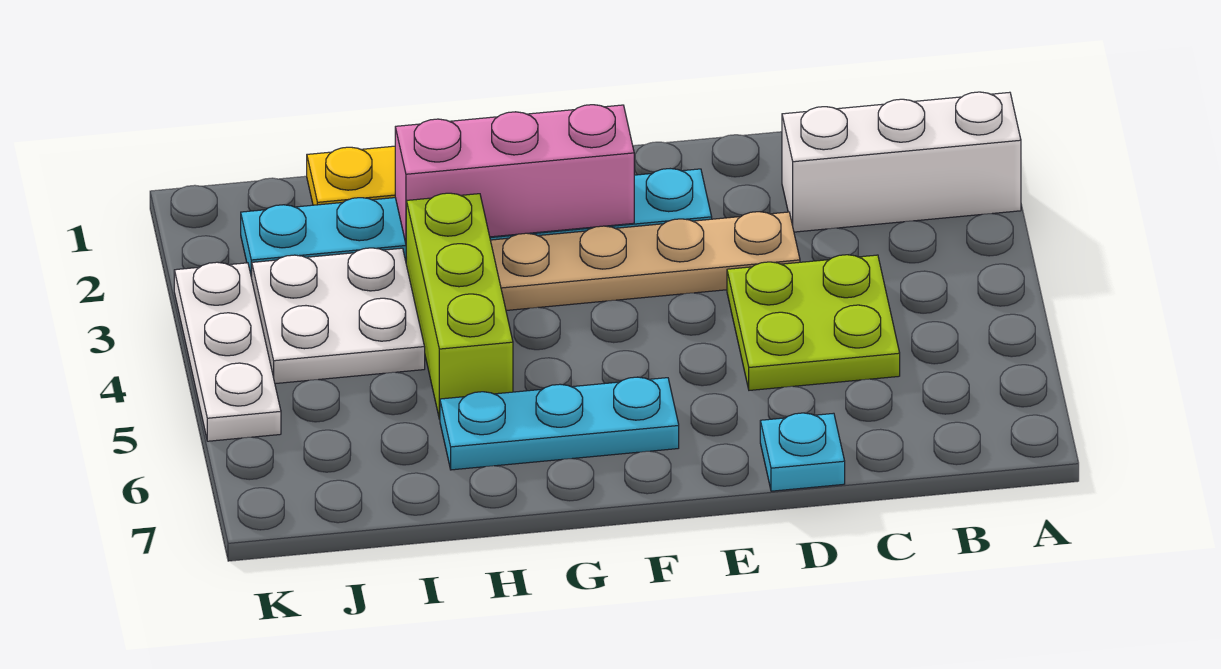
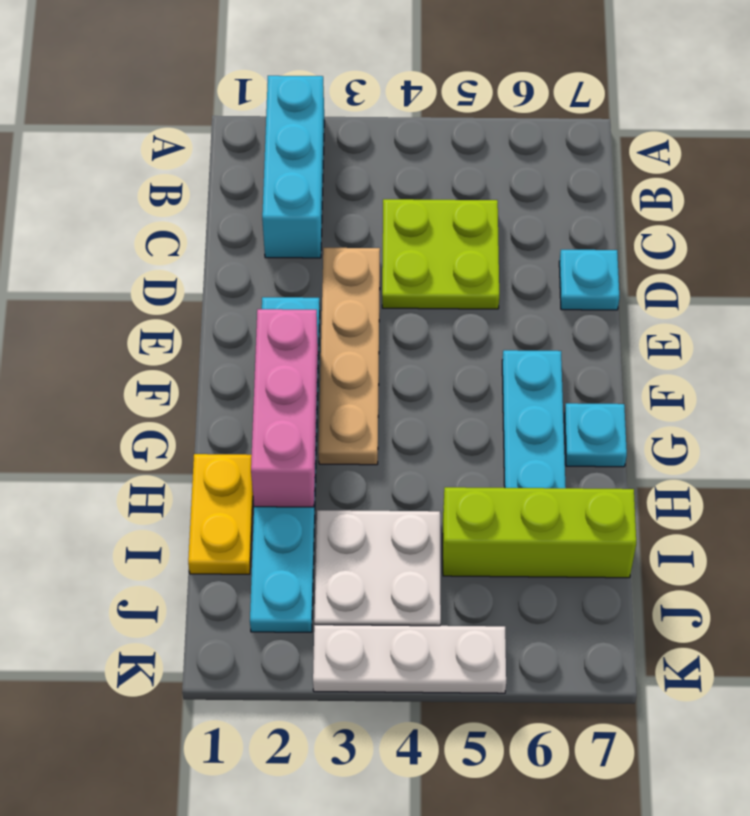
white 1x3 brick [782,92,1021,232] -> cyan 1x3 brick [262,76,324,258]
none -> cyan 1x1 plate [564,403,627,467]
lime 1x3 brick [406,193,513,419] -> lime 1x3 brick moved to [443,487,636,578]

